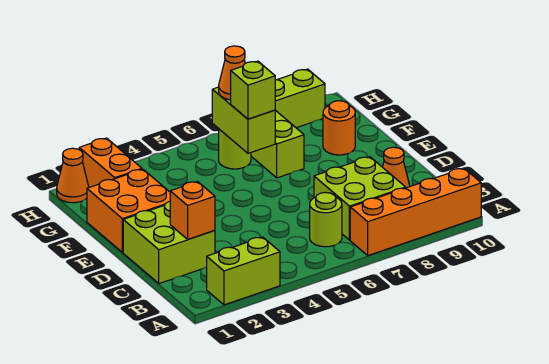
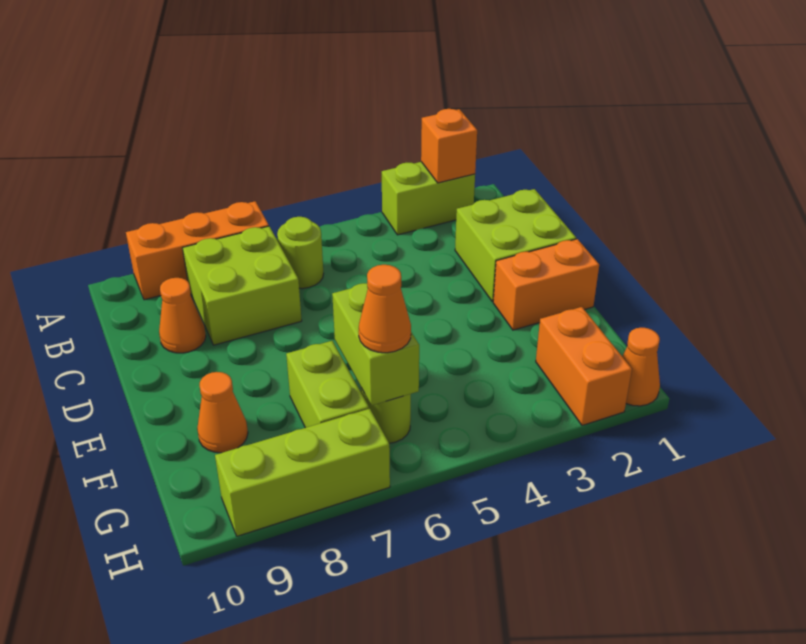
orange 1x4 brick [350,168,481,256] -> orange 1x3 brick [126,201,269,300]
orange 1x1 brick [170,182,215,239] -> orange 1x1 brick moved to [421,109,477,183]
orange 2x2 brick [87,169,170,253] -> orange 1x2 brick [493,239,599,330]
lime 1x1 brick [231,61,275,119] -> none
orange 1x1 round brick [323,101,355,155] -> orange 1x1 cone [197,372,248,453]

